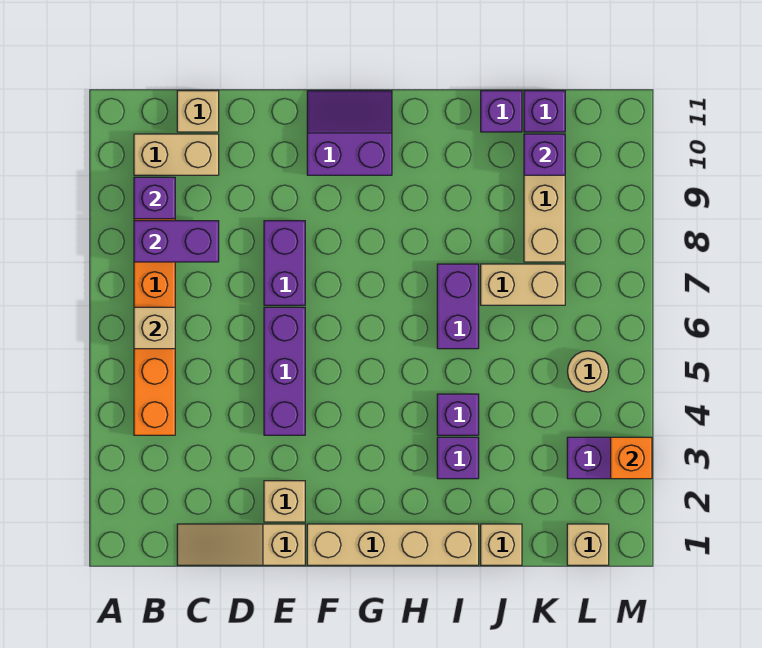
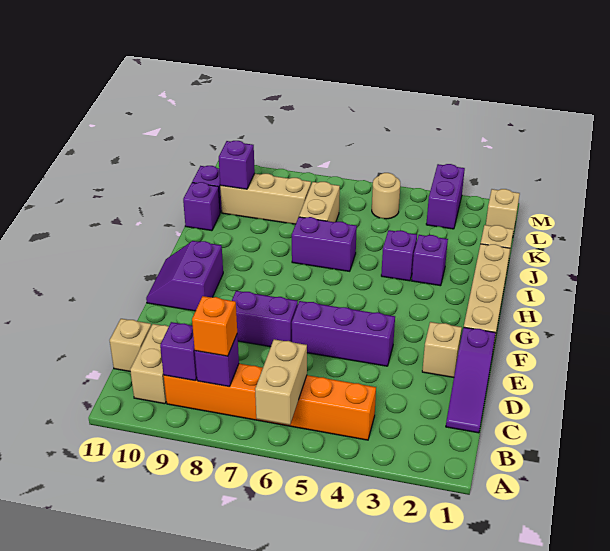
tan 1x1 brick [134,307,175,349] -> tan 1x2 brick [255,339,307,425]
purple 1x2 brick [134,221,219,262] -> purple 1x1 brick [195,335,239,387]
tan 1x3 slope [177,524,305,565] -> purple 1x3 slope [446,327,496,433]
orange 1x1 brick [611,437,652,479] -> orange 1x1 brick moved to [192,296,237,356]

